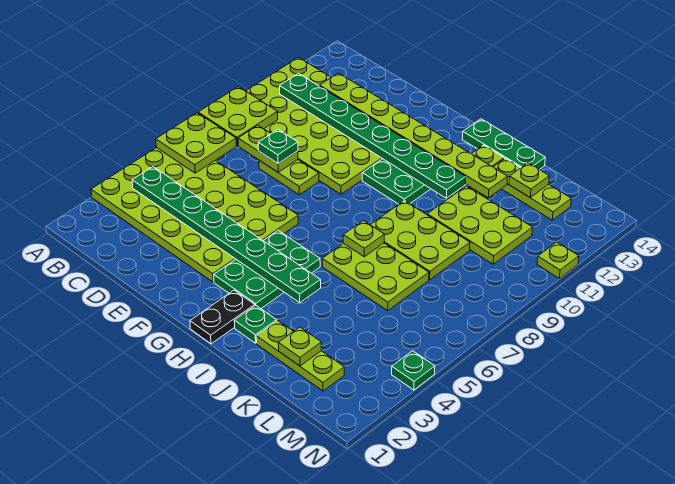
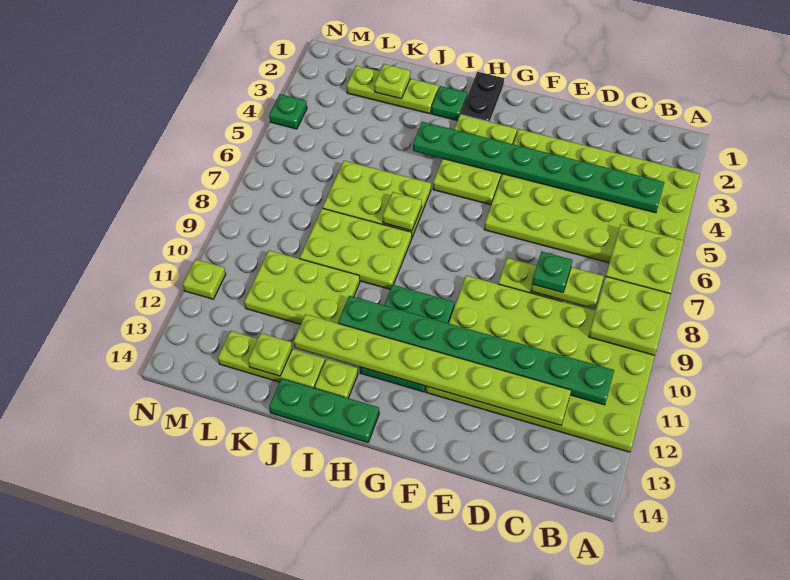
green 2x3 plate [214,231,320,308] -> lime 2x3 plate [433,115,517,205]

